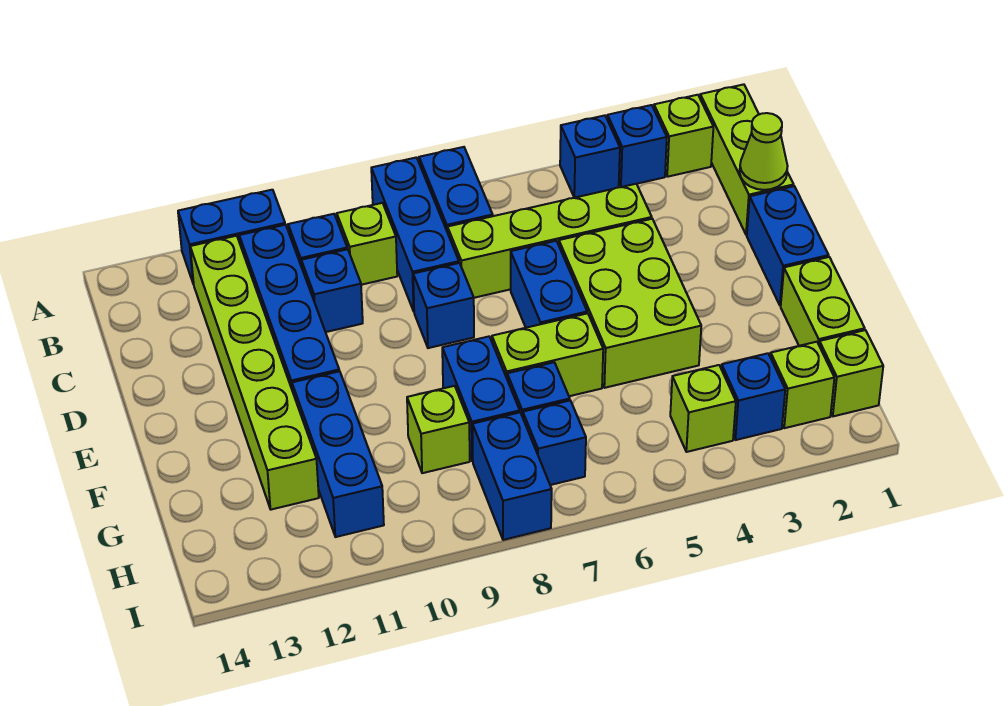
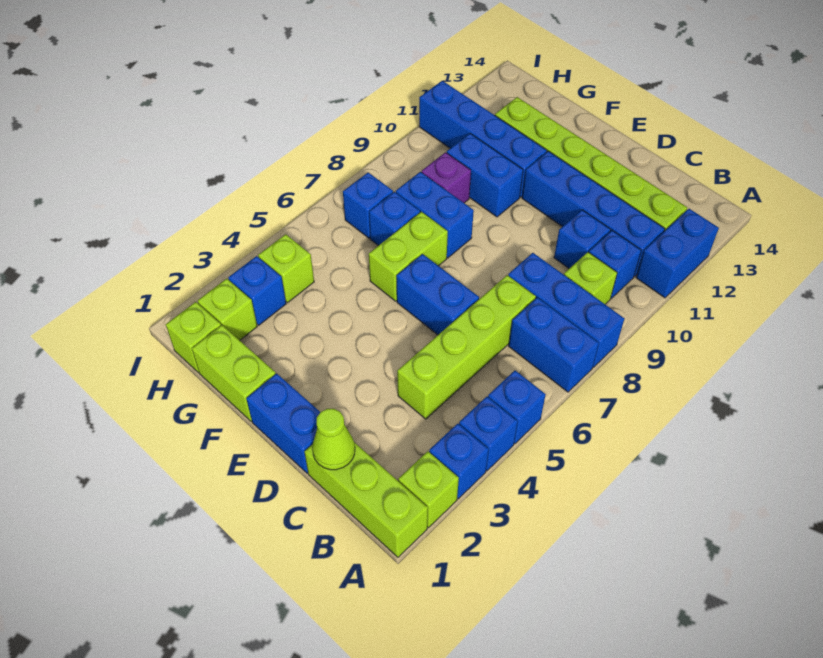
lime 2x3 brick [559,219,701,388] -> none
blue 1x1 brick [413,263,474,348] -> blue 1x1 brick moved to [488,371,546,444]
blue 1x3 brick [292,371,384,537] -> blue 1x4 brick [419,81,547,197]
lime 1x1 brick [407,386,470,473] -> purple 1x1 brick [422,152,471,203]
blue 1x2 brick [472,412,552,540] -> blue 1x2 brick moved to [447,134,523,217]

